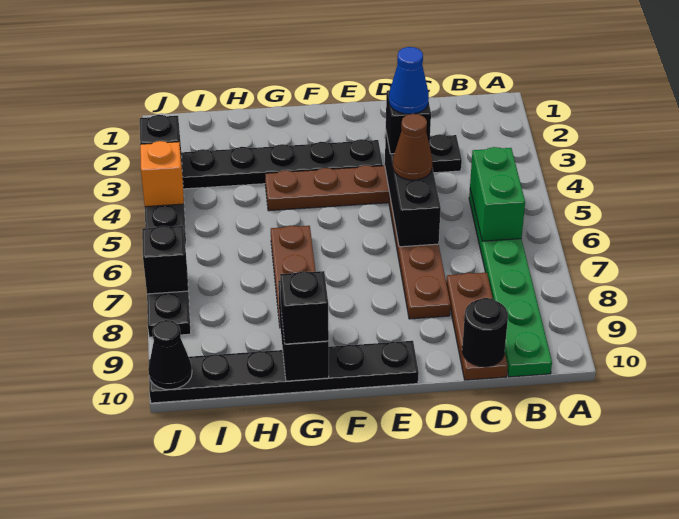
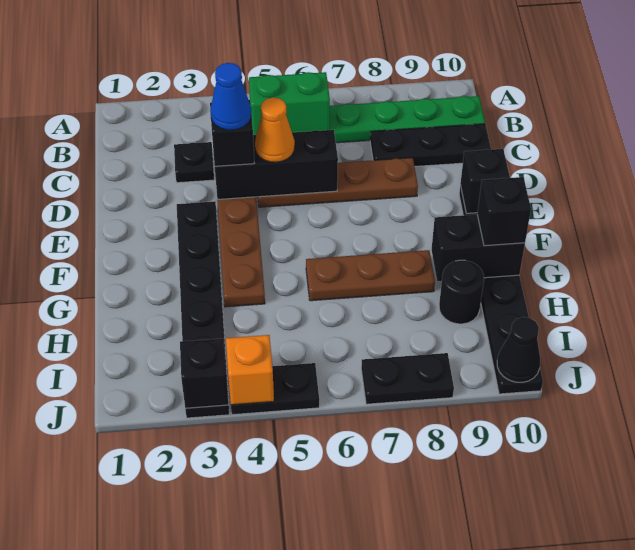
brown 1x3 plate [446,273,508,380] -> black 1x3 plate [370,124,491,166]
black 1x1 round brick [462,298,508,367] -> black 1x1 round brick moved to [439,260,484,324]
brown 1x1 cone [393,114,433,180] -> orange 1x1 cone [255,97,295,162]
black 1x1 brick [142,226,188,294] -> black 1x1 brick moved to [460,149,510,213]

